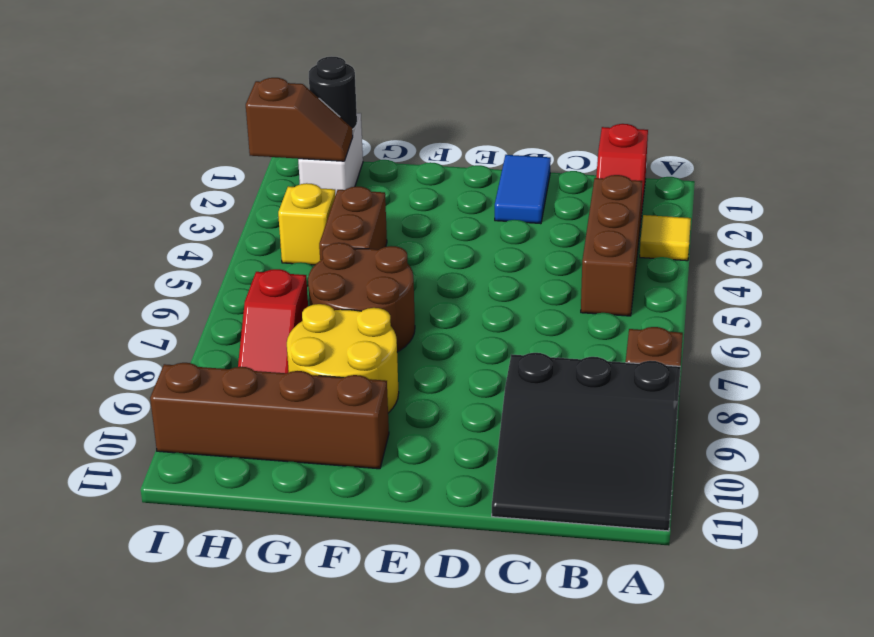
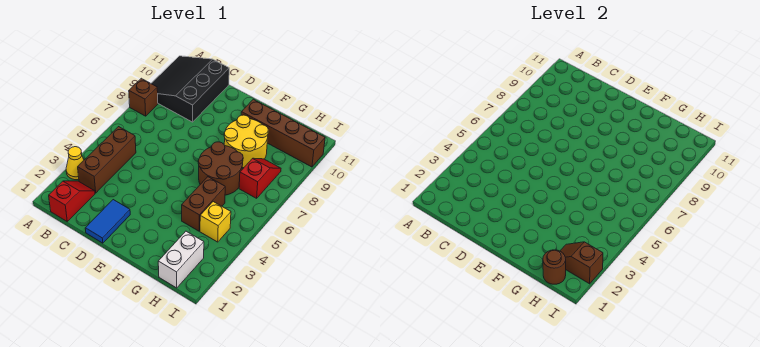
yellow 1x1 tile [640,215,691,261] -> yellow 1x1 cone [66,147,84,180]
black 3x3 slope [492,353,680,531] -> black 3x3 slope turned to [151,56,229,122]
black 1x1 round brick [309,57,357,129] -> brown 1x1 round brick [543,250,566,284]

